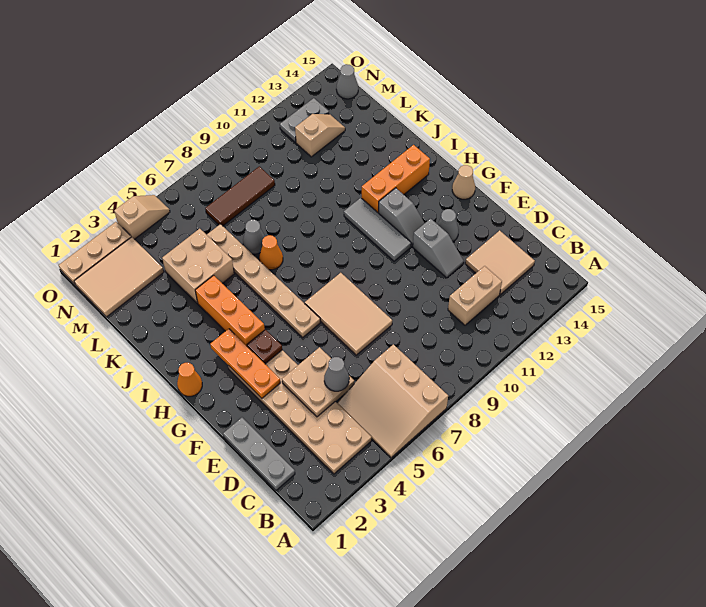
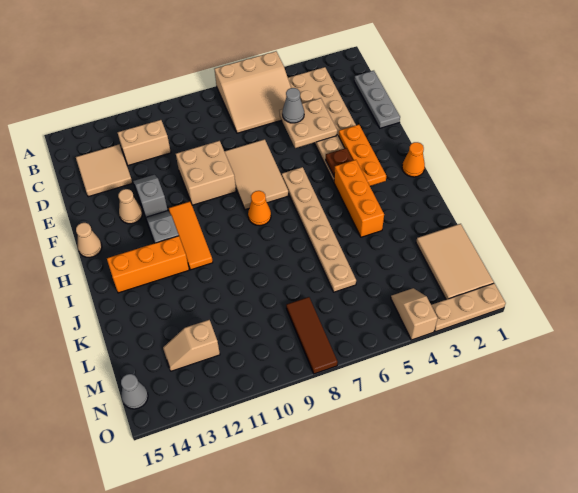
tan 3x3 slope [337,344,448,458] -> tan 3x3 slope turned to [215,51,291,133]
grey 1x1 cone [438,209,459,242] -> tan 1x1 cone [118,189,142,224]
grey 1x3 tile [344,198,411,261] -> orange 1x3 tile [169,201,213,270]
orange 1x1 cone [259,235,283,270] -> orange 1x1 cone moved to [248,191,271,226]
tan 2x2 brick [162,229,234,303] -> tan 2x2 brick moved to [176,141,236,205]
grey 1x1 cone [243,220,265,254] -> none
tan 2x3 tile [74,237,164,317] -> tan 2x3 tile turned to [416,224,494,300]
brown 1x3 tile [205,166,275,226] -> brown 1x3 tile turned to [286,297,338,374]
grey 1x2 plate [280,98,329,142] -> none
tan 1x2 slope [114,195,170,239] -> tan 1x2 slope turned to [391,288,438,340]

